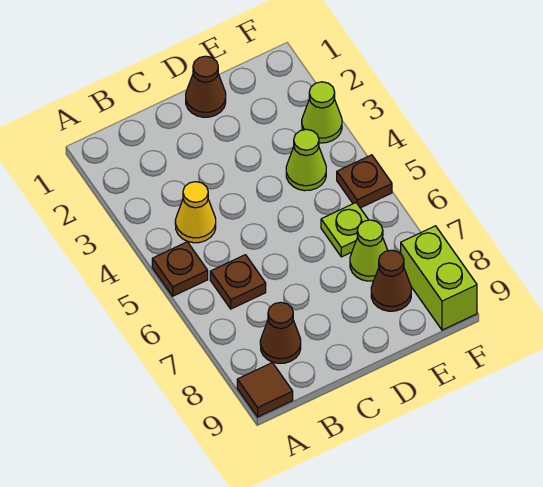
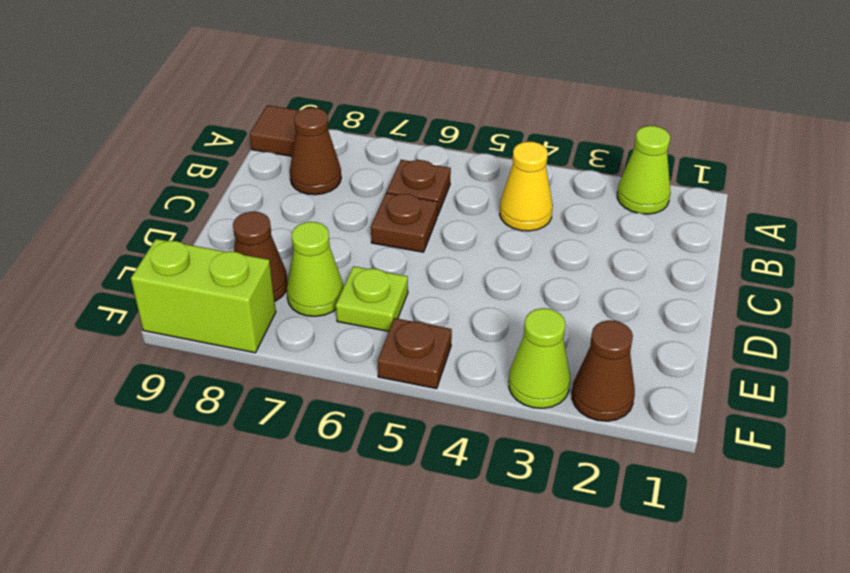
brown 1x1 plate [152,242,208,296] -> brown 1x1 plate moved to [371,193,437,252]
brown 1x1 cone [186,56,226,117] -> brown 1x1 cone moved to [572,320,635,421]
lime 1x1 cone [286,129,326,191] -> lime 1x1 cone moved to [617,126,671,214]

